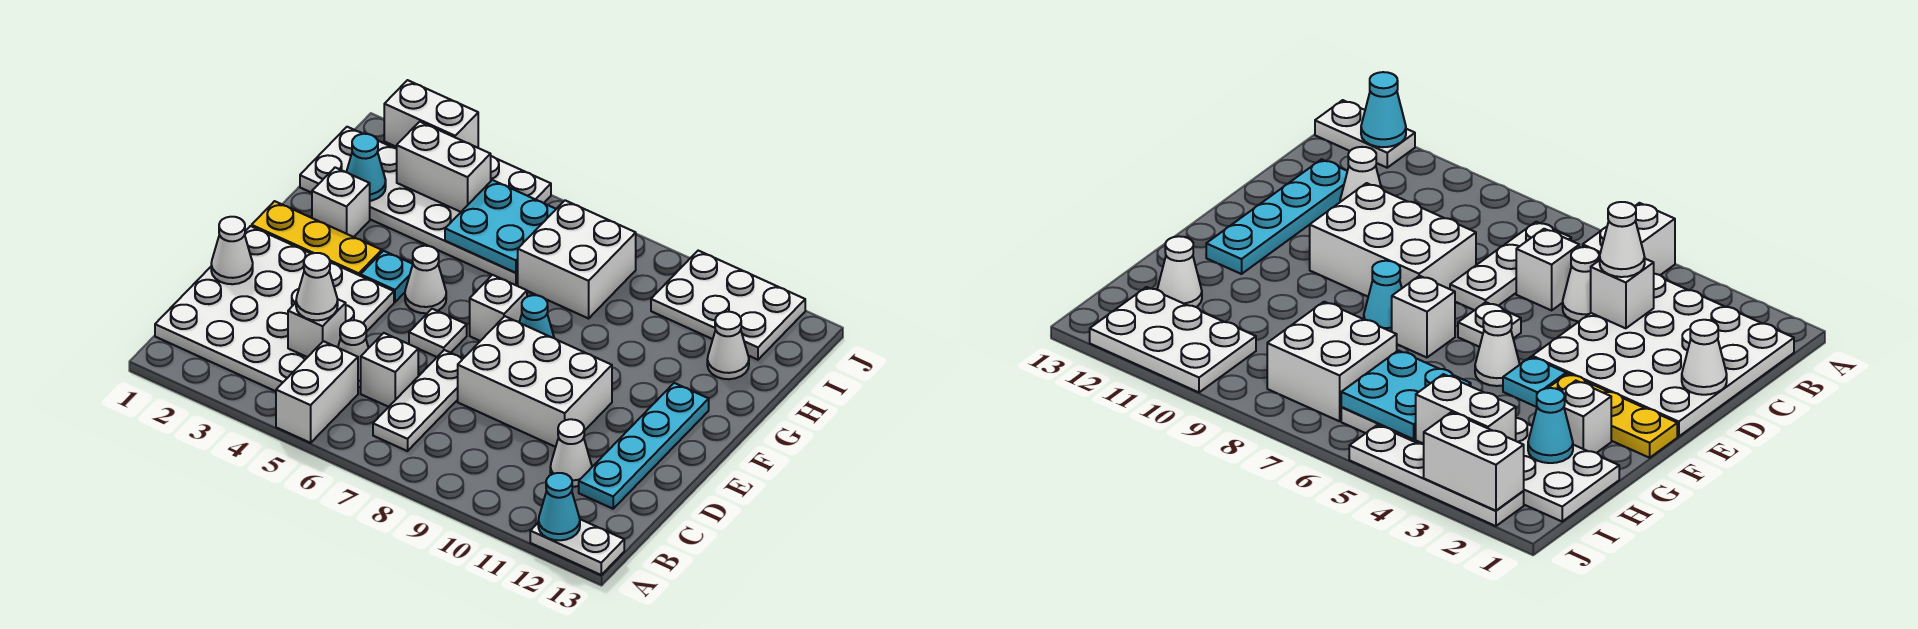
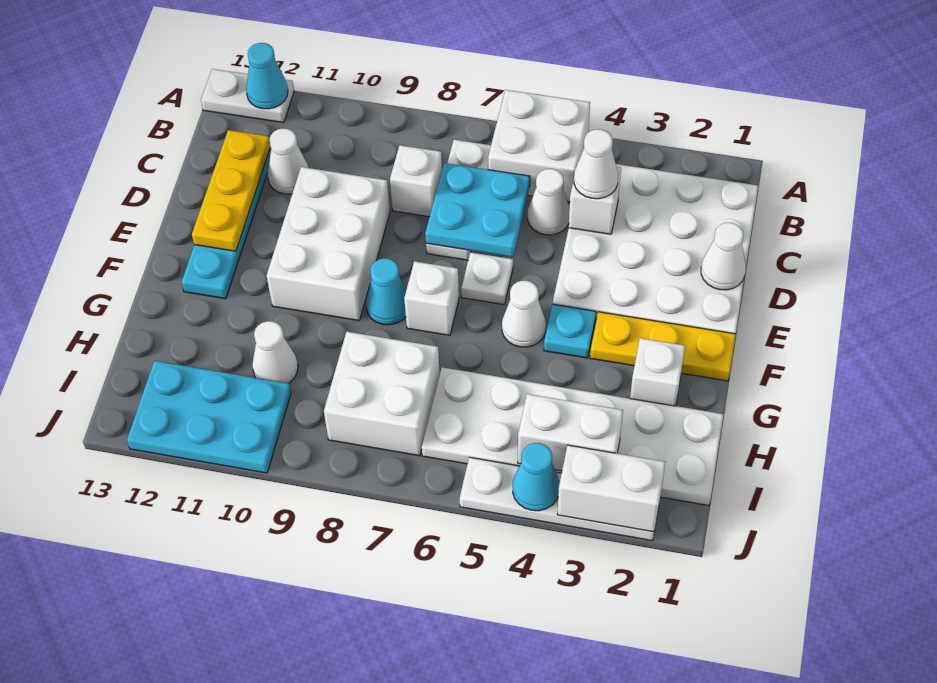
white 1x2 brick [276,341,358,443] -> white 2x2 brick [488,90,590,202]
white 1x1 brick [361,333,418,407] -> white 1x1 brick moved to [390,145,442,217]
none -> yellow 1x3 plate [192,130,270,251]
white 2x3 brick [458,316,612,447] -> white 2x3 brick turned to [267,167,390,320]
cyan 1x1 cone [347,134,386,201] -> cyan 1x1 cone moved to [513,443,560,511]
cyan 2x2 plate [445,180,556,273] -> cyan 2x2 plate moved to [425,163,530,257]
white 1x1 cone [707,312,749,379] -> white 1x1 cone moved to [252,321,298,383]
white 2x3 plate [651,251,805,360] -> cyan 2x3 plate [127,361,291,473]

